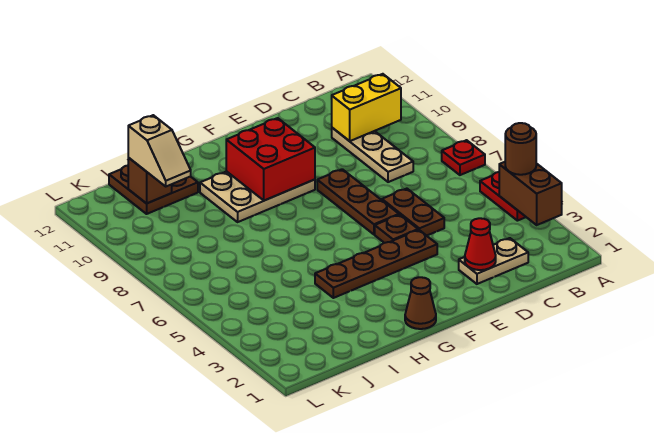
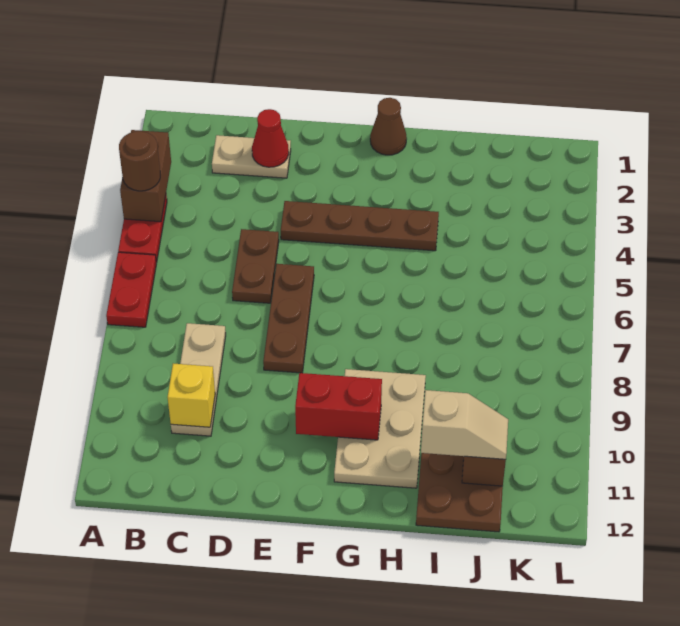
red 1x1 plate [442,140,485,175] -> red 1x2 plate [106,252,156,327]
yellow 1x2 brick [332,74,401,141] -> yellow 1x1 brick [168,363,215,427]
brown 1x1 plate [375,215,418,243] -> none
tan 2x3 plate [200,171,315,222] -> tan 2x3 plate turned to [334,369,426,488]
red 2x2 brick [226,118,315,201] -> red 1x2 brick [295,373,382,440]
tan 1x2 slope [128,115,191,186] -> tan 1x2 slope turned to [421,390,508,459]

